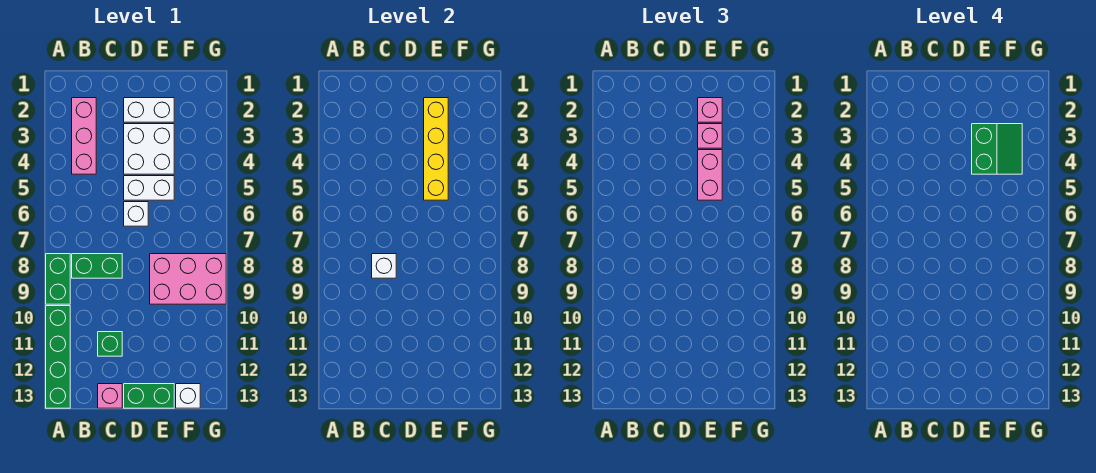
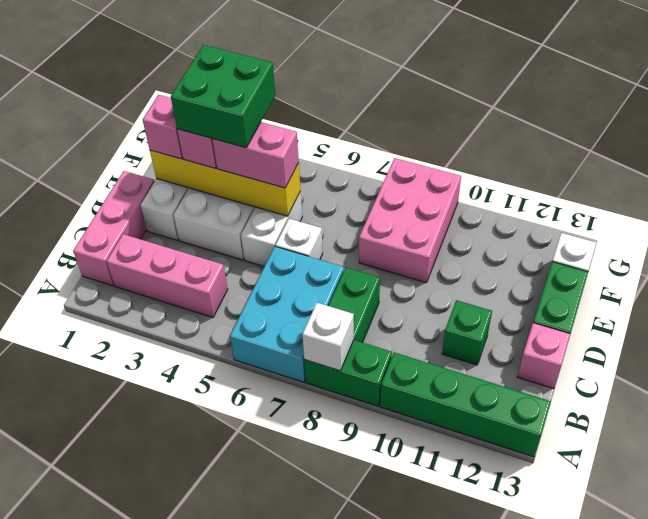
none -> cyan 2x3 brick [230,247,344,382]
none -> pink 1x3 brick [73,171,155,286]
white 1x1 brick [372,254,396,278] -> white 1x1 brick moved to [302,302,354,371]
green 2x2 slope [972,124,1022,174] -> green 2x2 brick [171,45,276,148]

